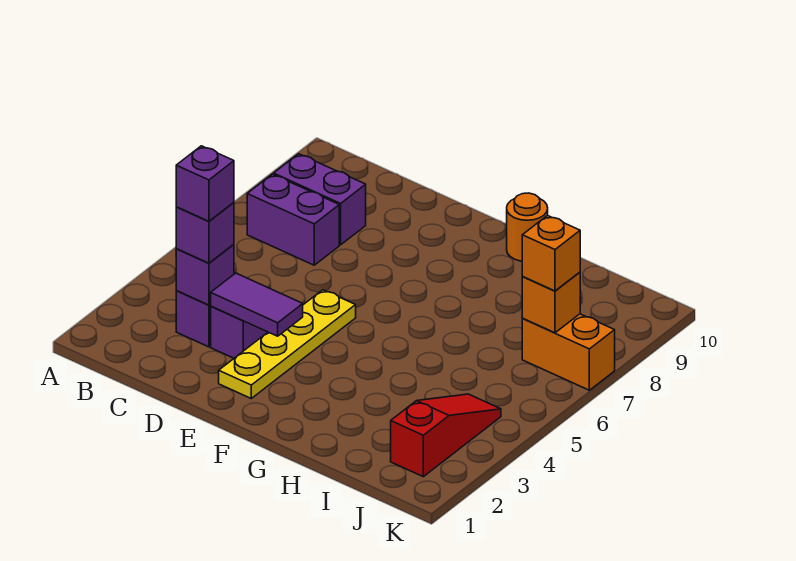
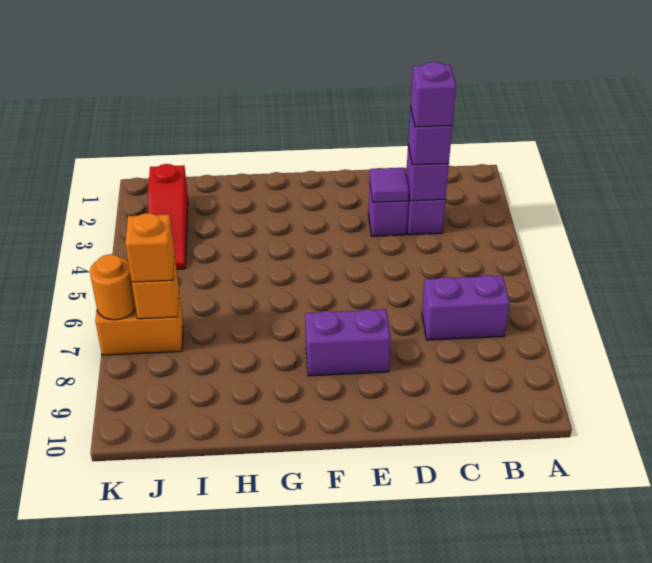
purple 1x2 brick [274,154,366,245] -> purple 1x2 brick moved to [305,309,391,376]
purple 1x2 tile [211,273,303,336] -> purple 1x1 tile [370,168,409,202]
yellow 1x4 plate [219,290,356,398] -> none
orange 1x1 round brick [507,193,548,261] -> orange 1x1 round brick moved to [90,254,136,320]

